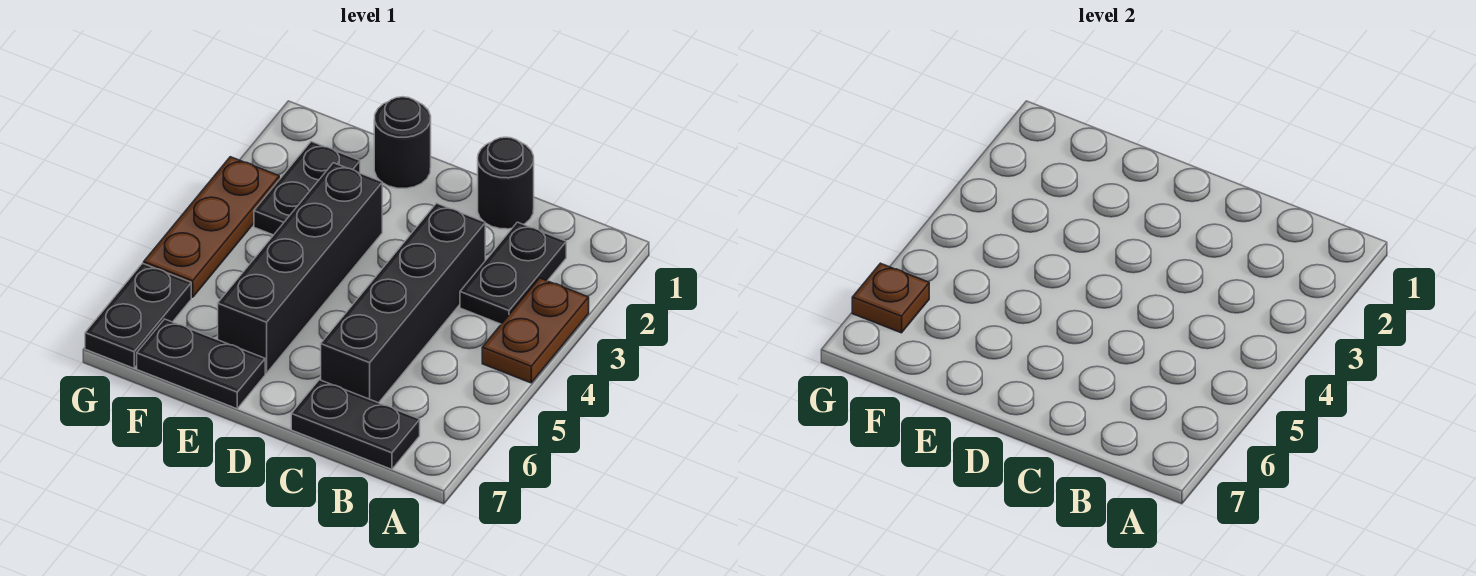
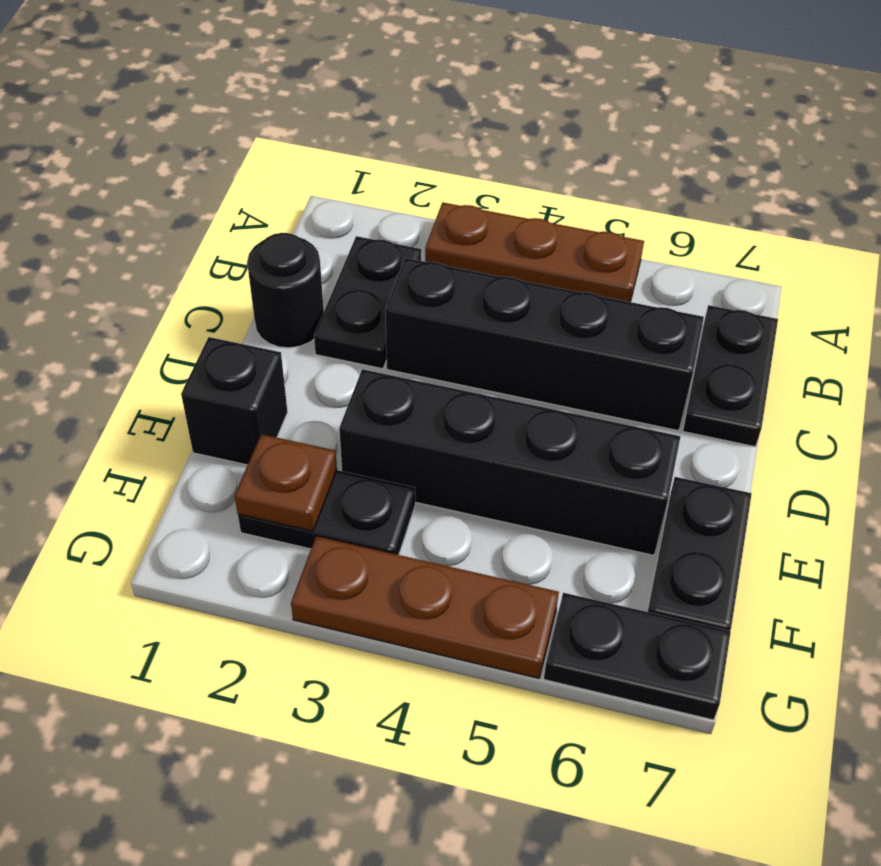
brown 1x2 plate [482,278,589,383] -> brown 1x3 plate [425,203,644,302]
black 1x2 plate [460,222,566,324] -> black 1x2 plate turned to [314,236,421,369]
black 1x1 round brick [374,97,431,188] -> black 1x1 brick [181,337,288,465]
brown 1x1 plate [852,263,929,333] -> brown 1x1 plate moved to [235,434,337,531]

